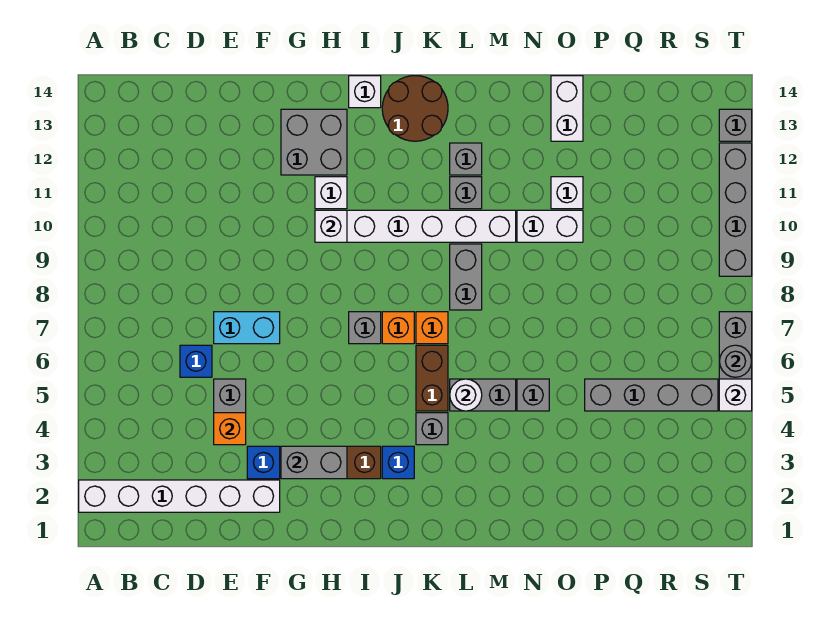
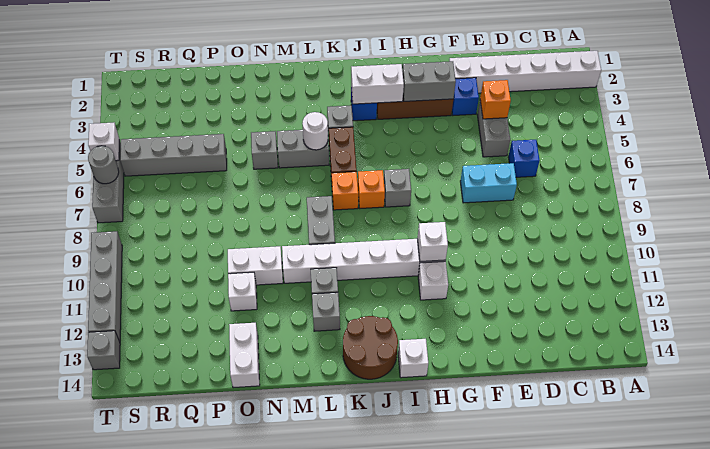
grey 2x2 brick [281,109,347,175] -> none
none -> white 1x2 brick [351,64,404,104]

